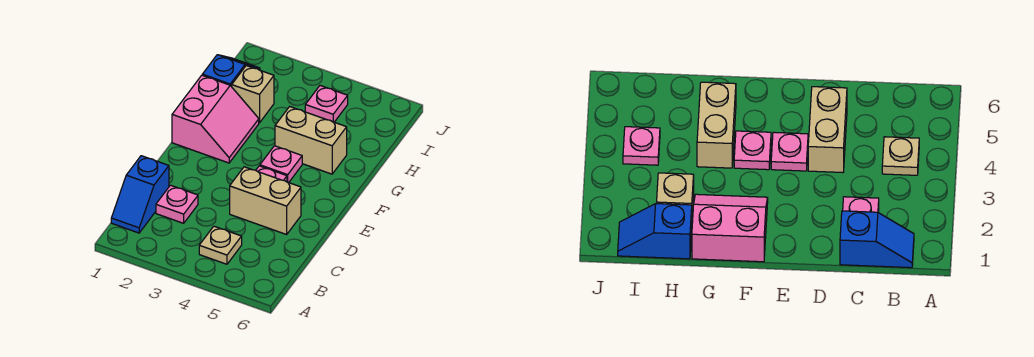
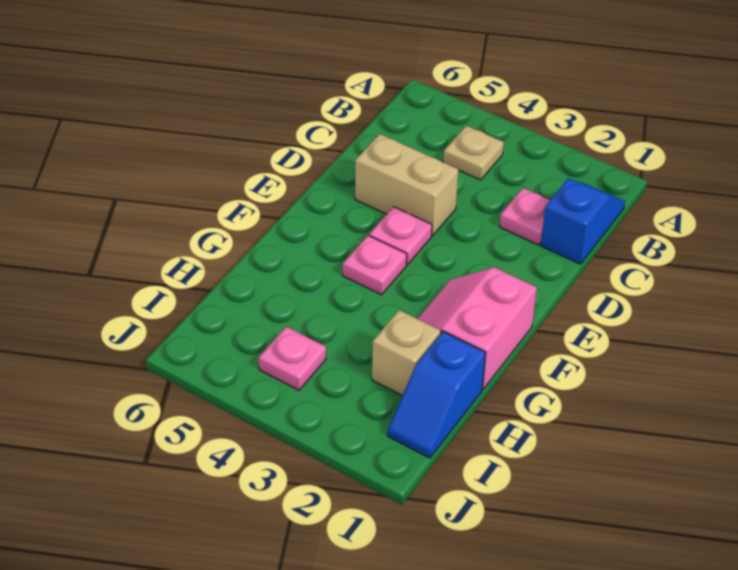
tan 1x2 brick [275,107,347,174] -> none

